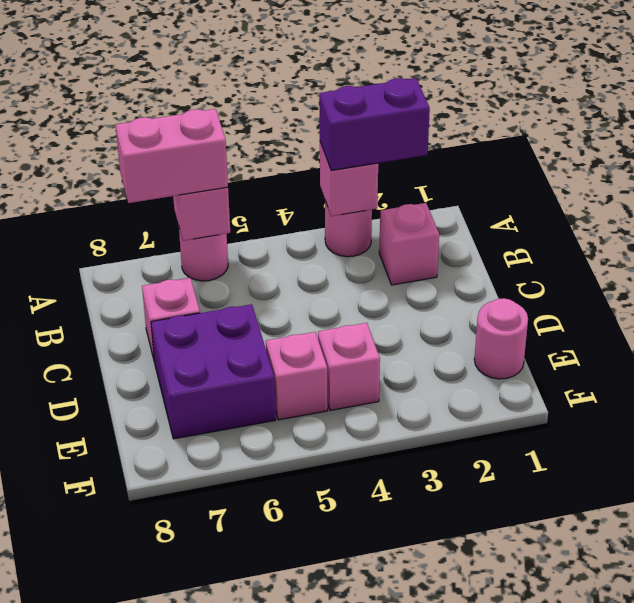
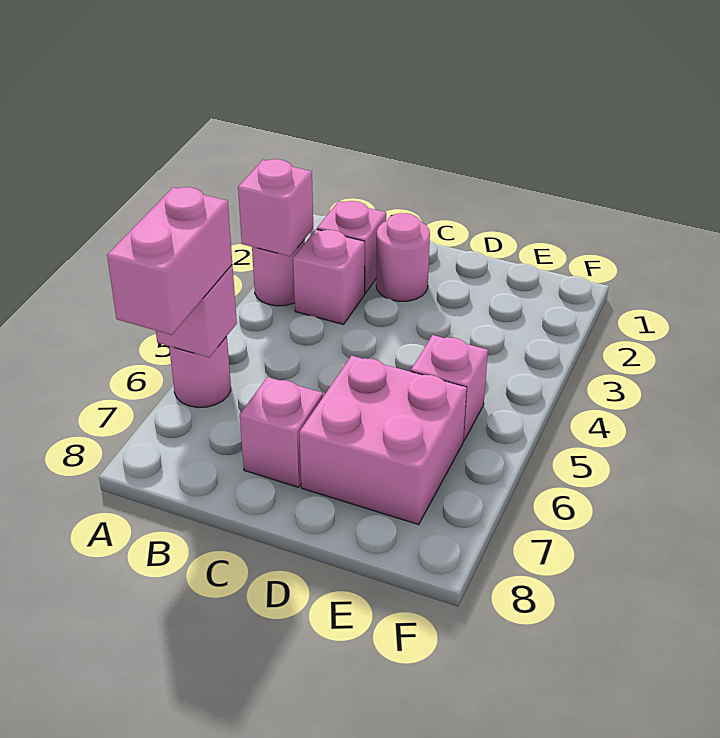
purple 1x2 brick [319,78,430,171] -> none
purple 2x2 brick [151,304,276,439] -> pink 2x2 brick [299,356,467,524]
pink 1x1 round brick [474,298,528,379] -> pink 1x1 round brick moved to [376,213,430,301]
pink 1x1 brick [318,323,380,410] -> pink 1x1 brick moved to [293,229,365,324]

